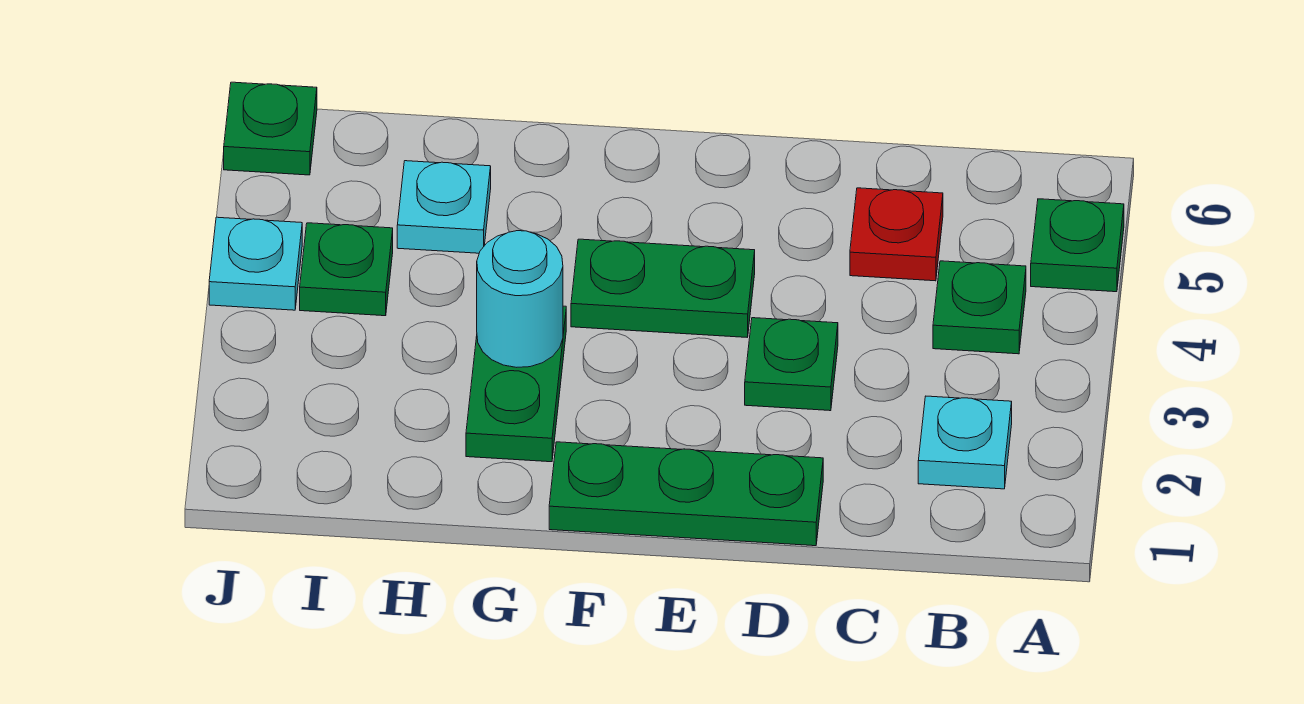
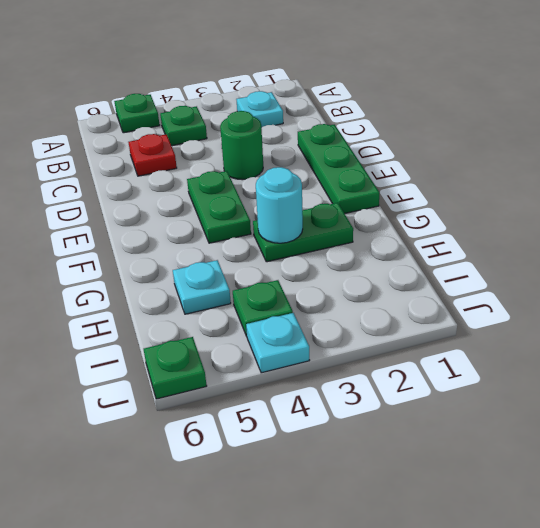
green 1x1 plate [745,318,838,411] -> green 1x1 round brick [220,111,263,180]

